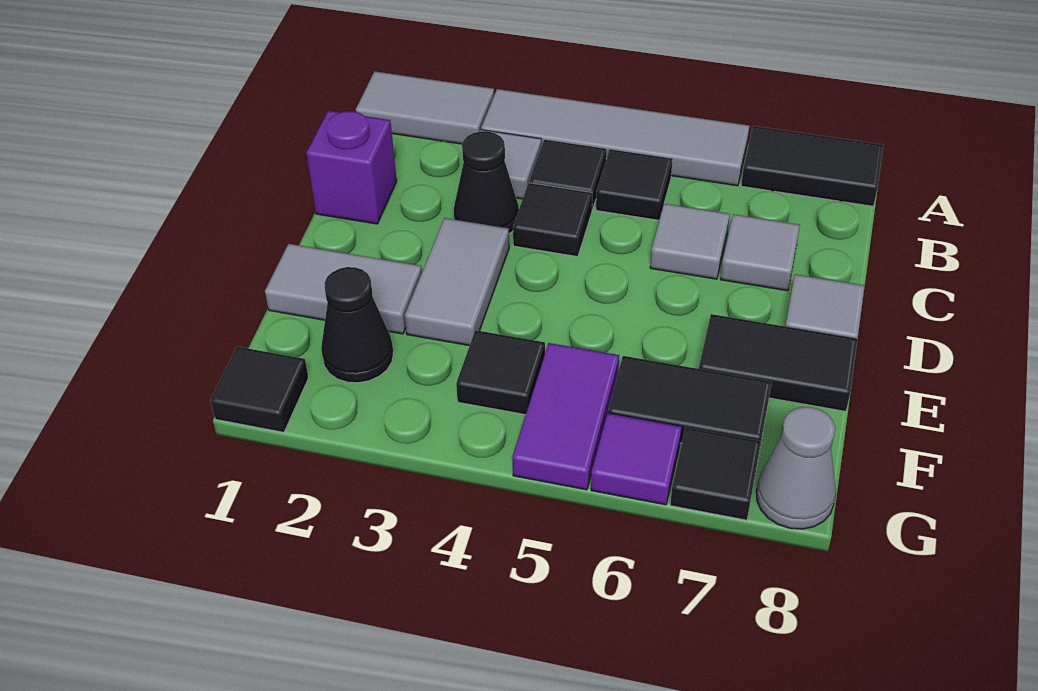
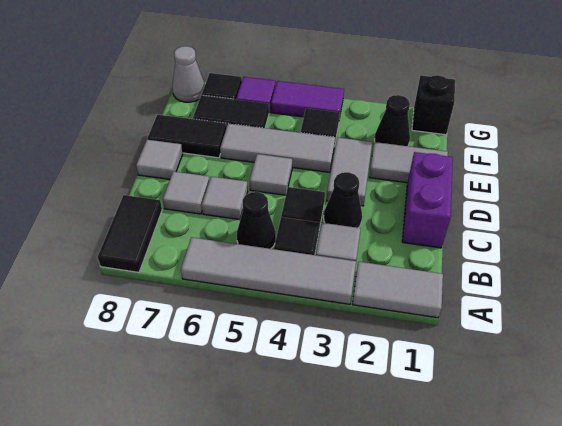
black 1x2 tile [741,126,883,206] -> black 1x2 tile turned to [98,195,162,272]
black 1x1 tile [596,149,673,220] -> black 1x1 cone [237,192,276,249]
purple 1x1 brick [306,111,397,224] -> purple 1x2 brick [402,152,453,248]
none -> grey 1x1 tile [250,154,292,195]
none -> grey 1x3 tile [220,124,335,172]
purple 1x2 tile [512,343,619,490] -> purple 1x2 tile turned to [271,81,344,119]
black 1x1 tile [210,347,308,432] -> black 1x1 brick [412,75,455,135]

